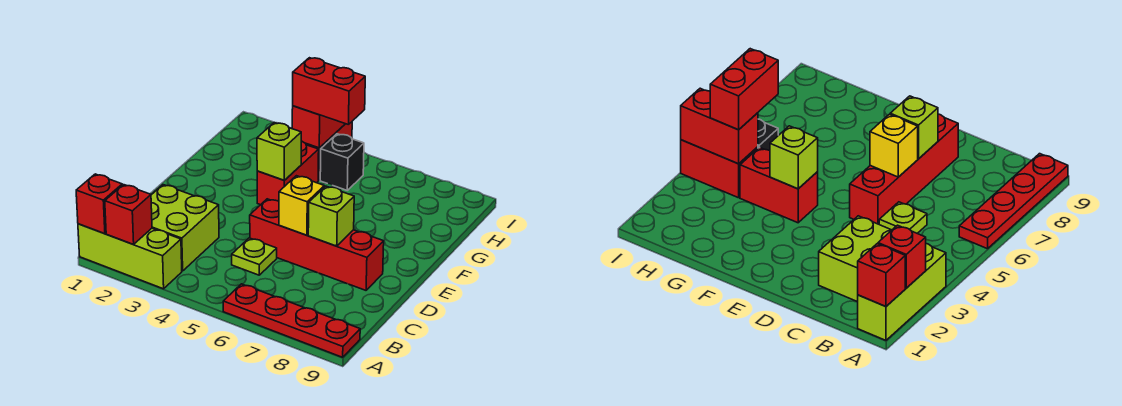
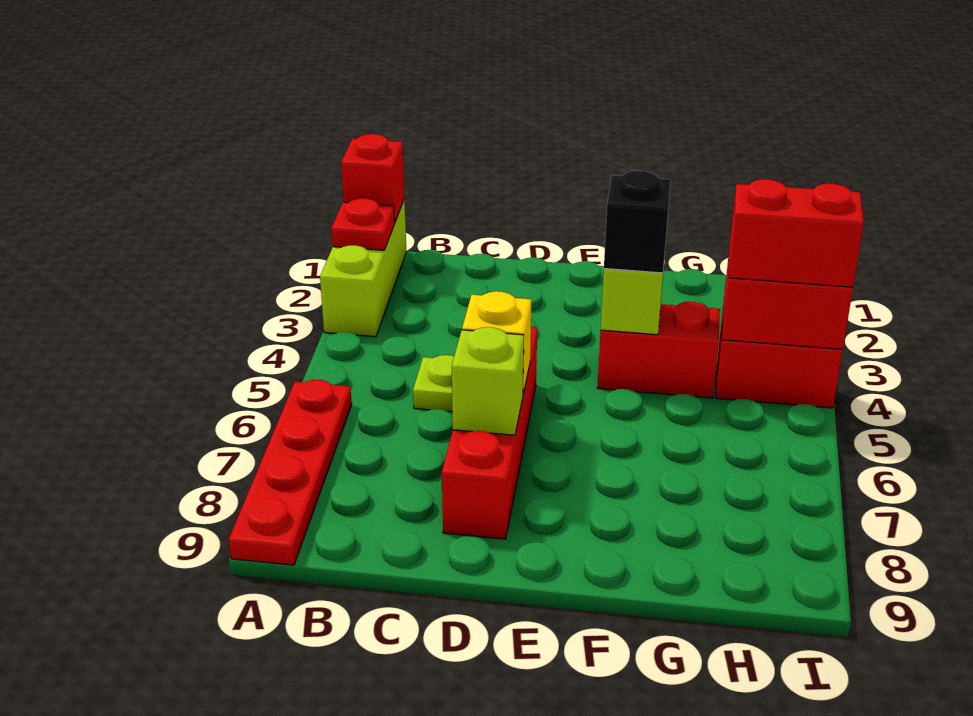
red 1x1 brick [105,185,152,244] -> red 1x1 plate [331,198,395,250]
lime 2x2 brick [151,185,219,271] -> none
red 1x2 brick [293,58,365,125] -> red 1x2 brick turned to [729,179,864,287]
black 1x1 brick [320,134,364,190] -> black 1x1 brick moved to [604,171,671,273]

